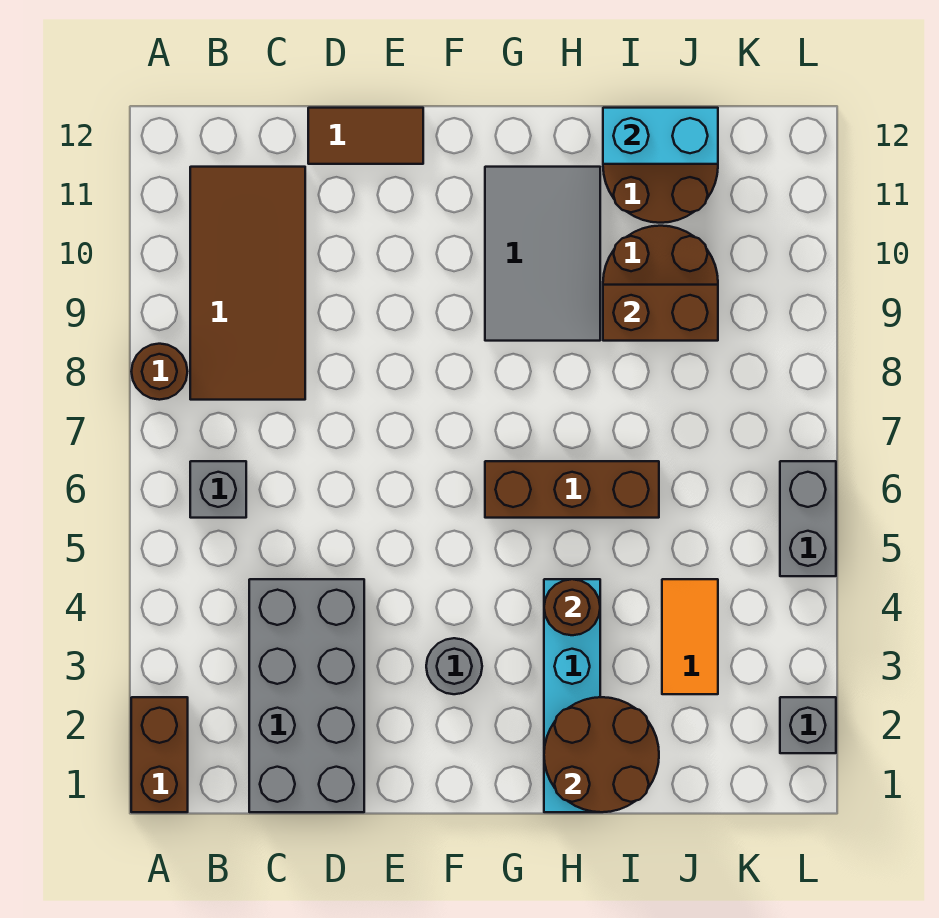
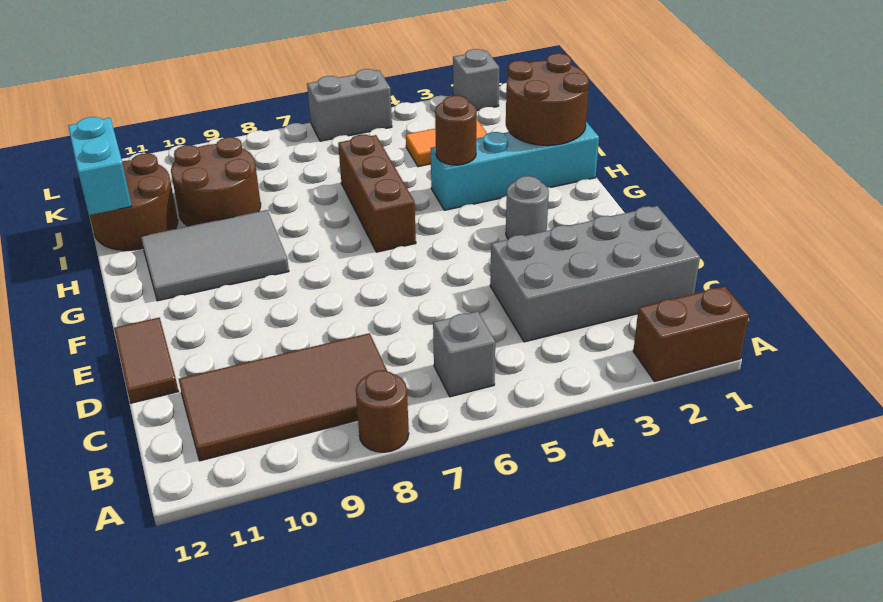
brown 1x2 brick [603,285,718,341] -> none

